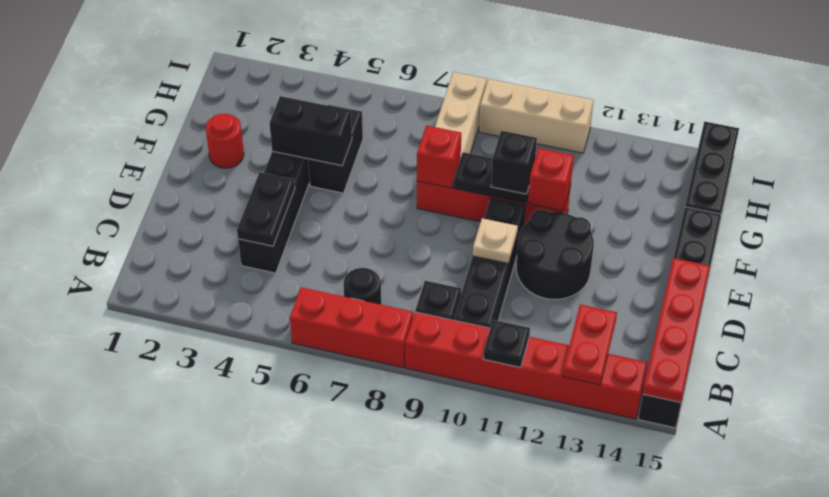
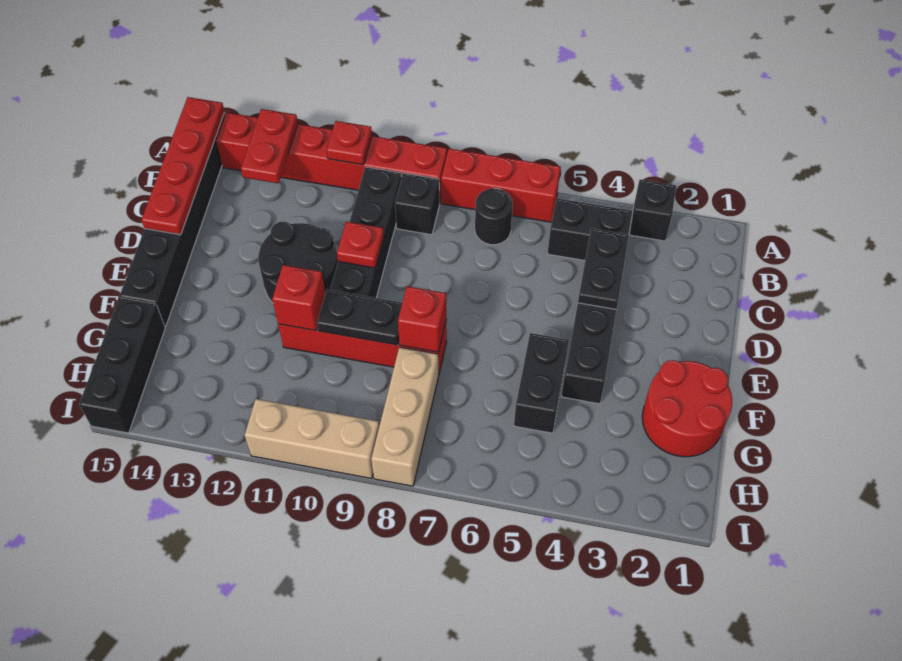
black 1x1 plate [483,320,530,368] -> red 1x1 plate [327,121,372,165]
tan 1x1 plate [473,218,518,264] -> red 1x1 plate [337,222,384,268]
red 1x1 round brick [206,114,244,168] -> red 2x2 round brick [642,360,732,457]
black 1x2 brick [269,96,352,166] -> black 1x2 brick moved to [547,198,632,261]
black 1x1 brick [491,131,537,194] -> black 1x1 brick moved to [629,180,676,241]

